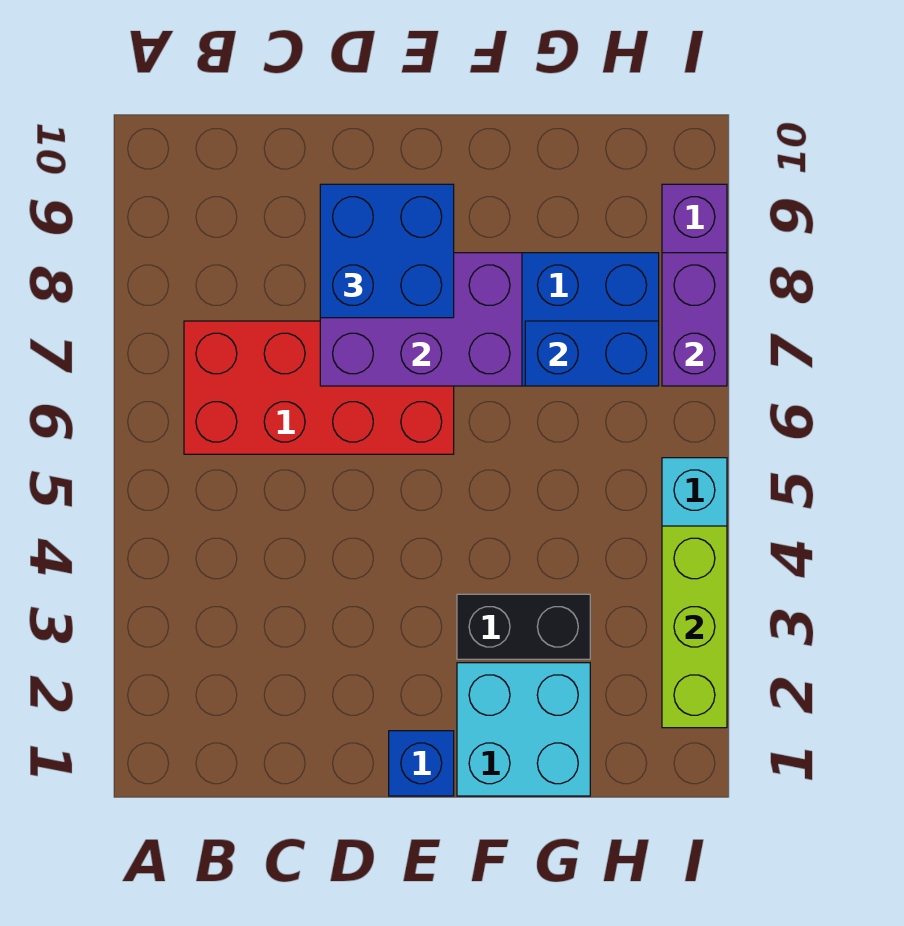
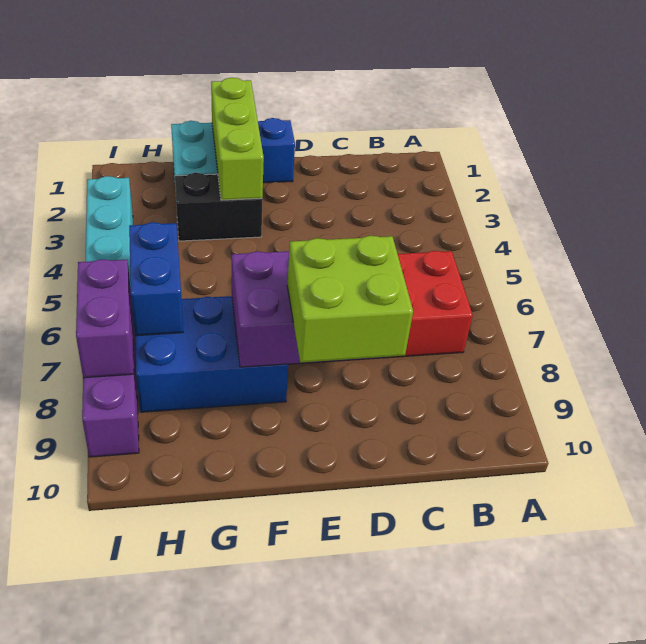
blue 2x2 brick [320,184,454,318] -> lime 2x2 brick [287,236,413,363]
blue 1x2 brick [525,321,659,386] -> blue 1x2 brick turned to [129,222,183,336]
lime 1x3 brick [662,526,727,728] -> lime 1x3 brick moved to [211,78,264,200]

